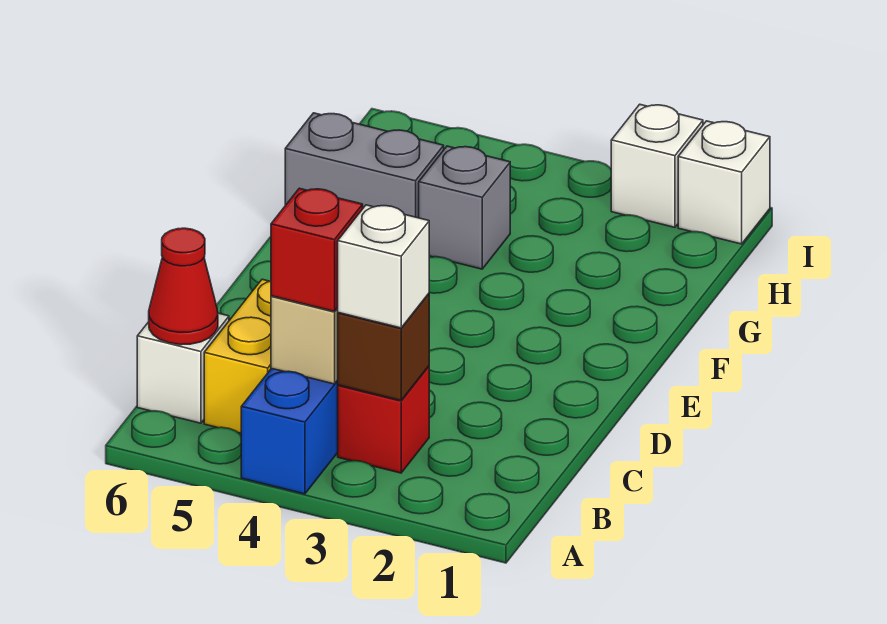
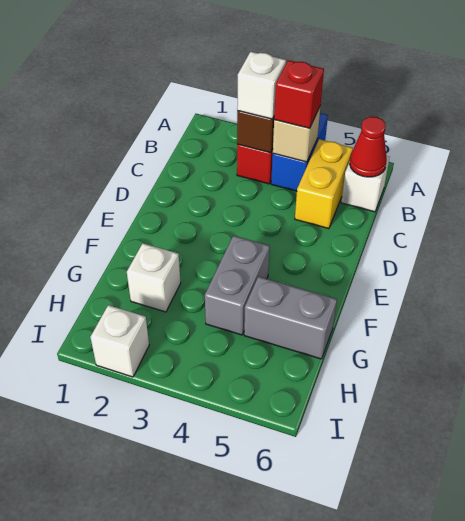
grey 1x1 brick [419,146,510,269] -> grey 1x2 brick [205,236,270,335]
white 1x1 brick [678,121,770,244] -> white 1x1 brick moved to [127,243,181,312]

